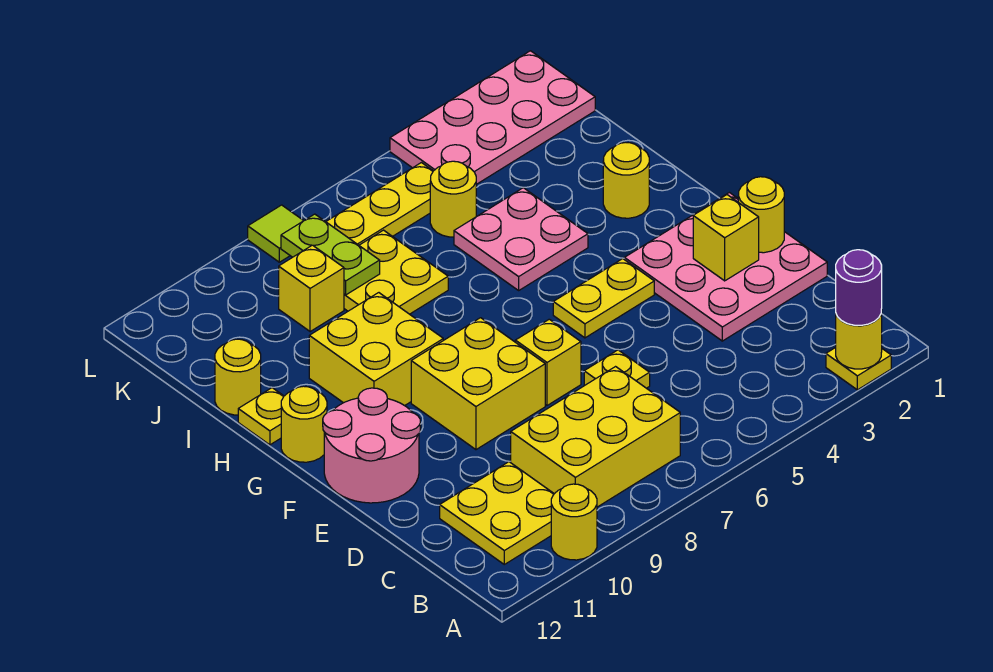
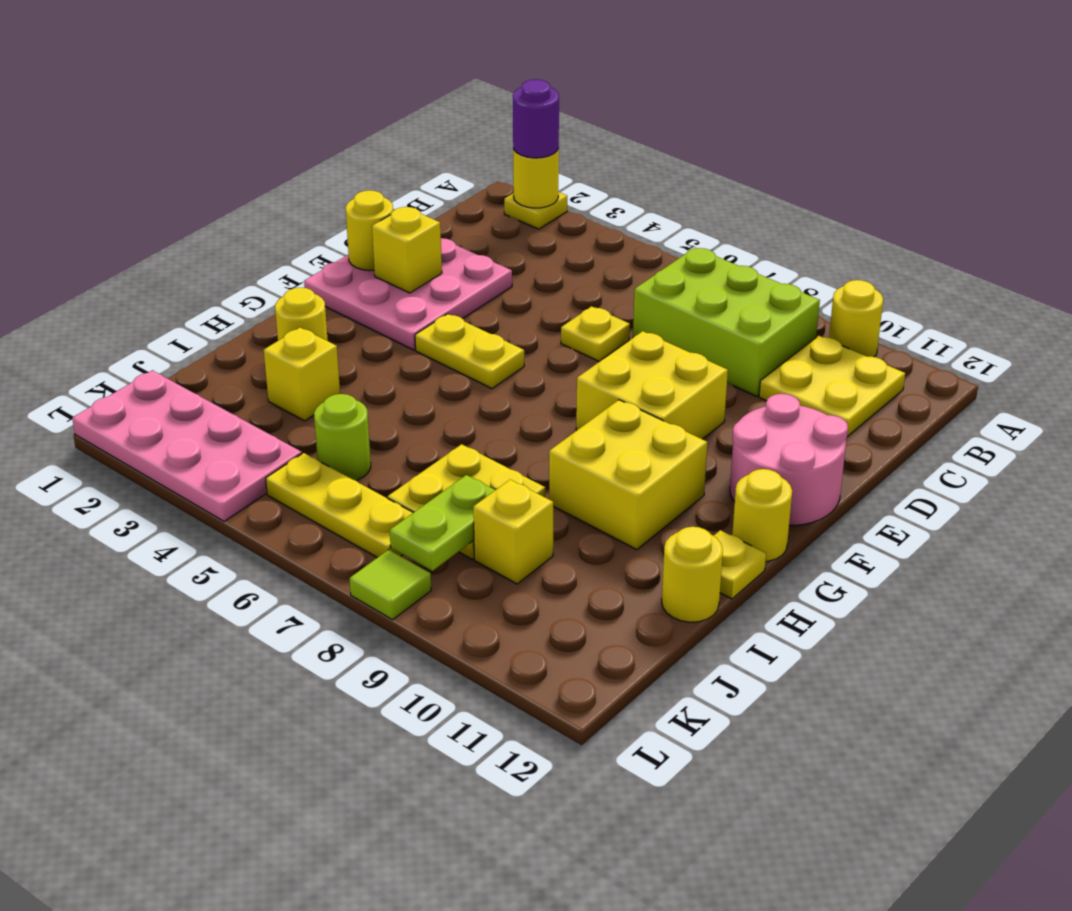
yellow 2x3 brick [511,367,680,507] -> lime 2x3 brick [633,248,820,396]
yellow 1x1 brick [515,319,581,405] -> yellow 1x1 brick moved to [264,328,340,421]
pink 2x2 plate [454,188,588,290] -> none
yellow 1x1 round brick [430,161,476,237] -> lime 1x1 round brick [314,394,371,481]

